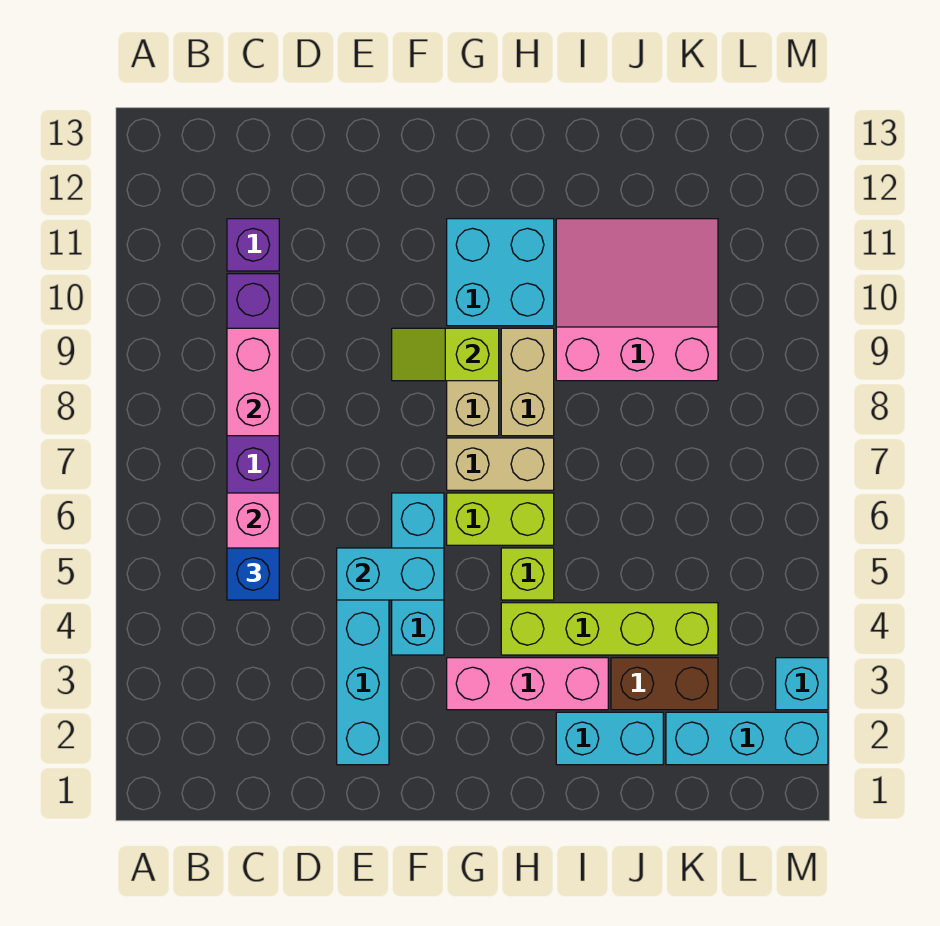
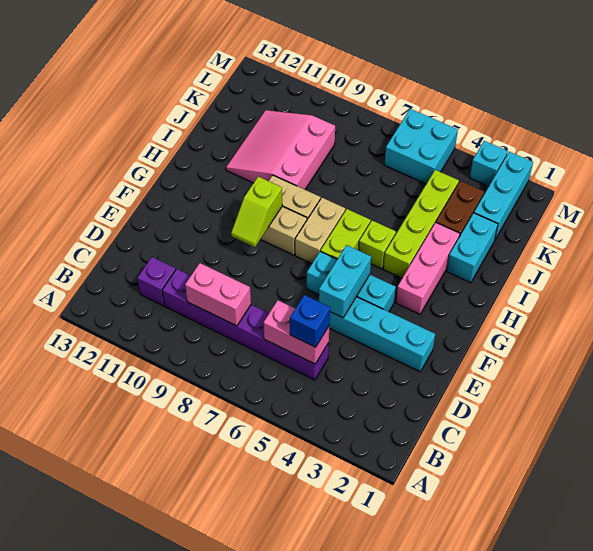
cyan 2x2 brick [447,219,554,326] -> cyan 2x2 brick moved to [384,109,458,184]

